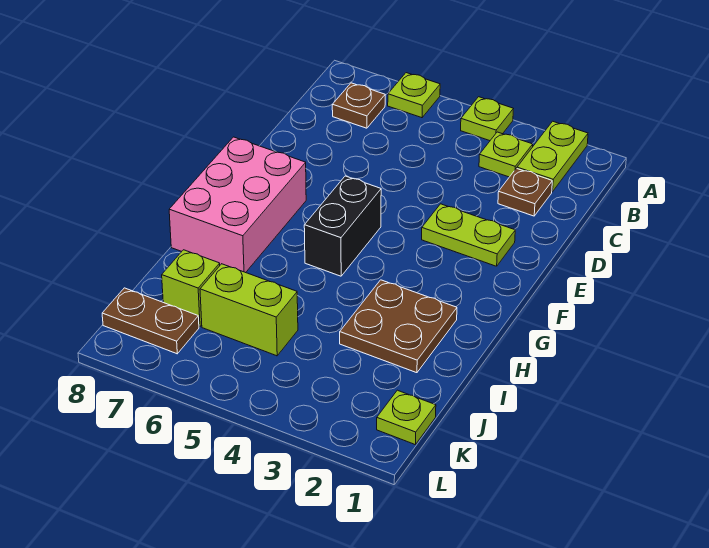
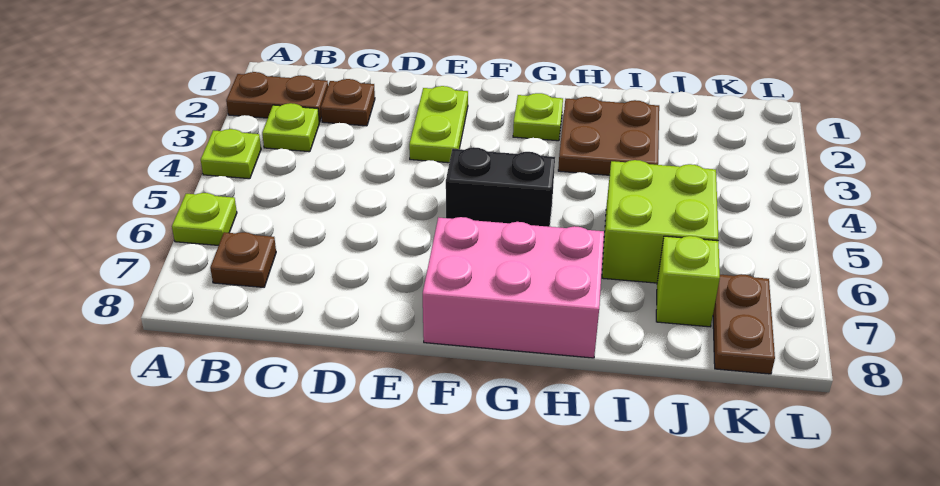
lime 1x2 plate [517,121,588,192] -> brown 1x2 plate [226,72,328,122]
lime 1x2 brick [200,264,298,356] -> lime 2x2 brick [602,160,718,283]
lime 1x1 plate [377,390,436,445] -> lime 1x1 plate moved to [513,93,563,141]

